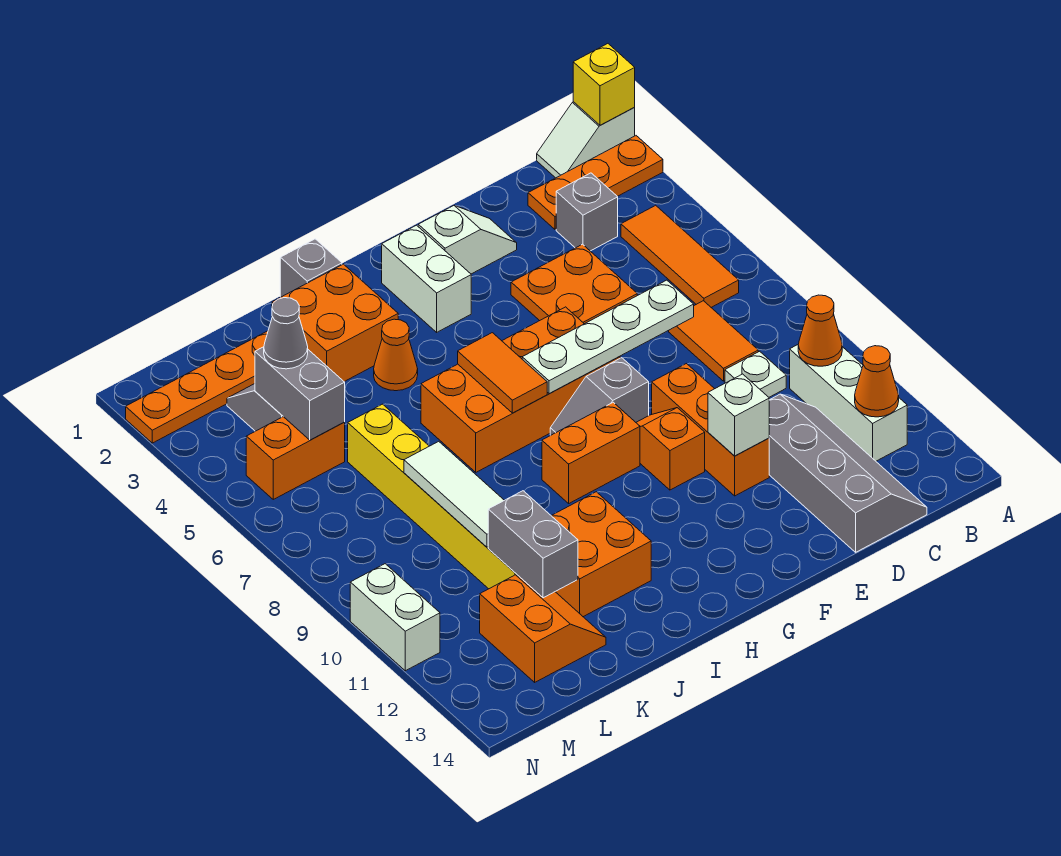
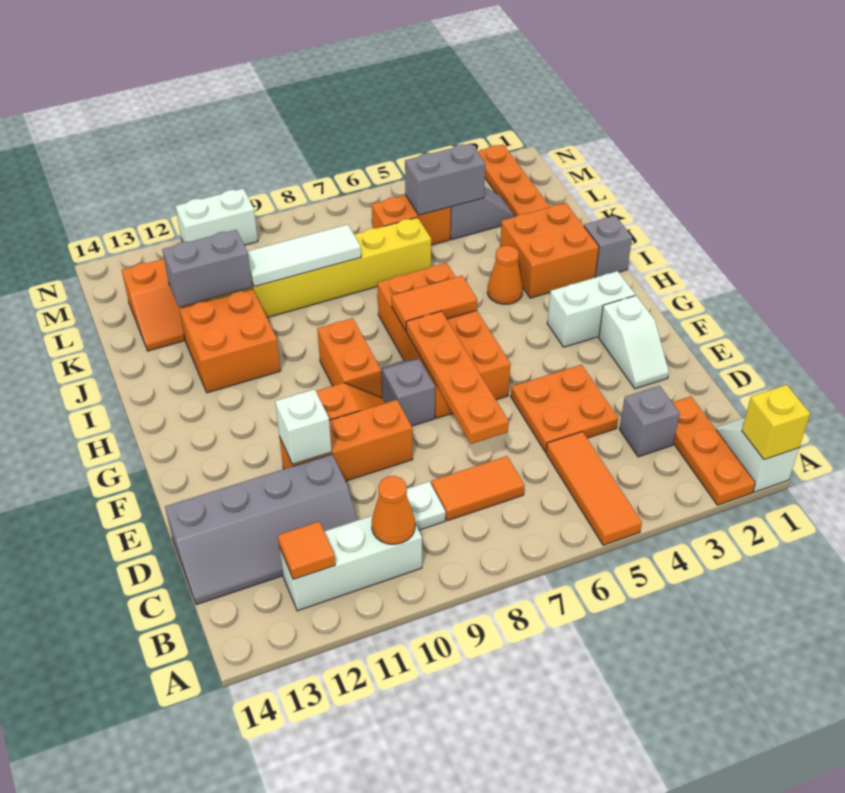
orange 1x3 tile [621,205,739,307] -> orange 1x3 tile turned to [546,432,642,545]
orange 1x1 cone [855,346,899,417] -> orange 1x1 tile [278,522,335,579]
white 1x4 plate [522,280,694,394] -> orange 1x4 plate [406,311,509,444]
grey 1x1 cone [264,298,308,369] -> none
orange 1x2 brick [246,417,345,499] -> orange 1x2 brick turned to [372,195,451,245]

